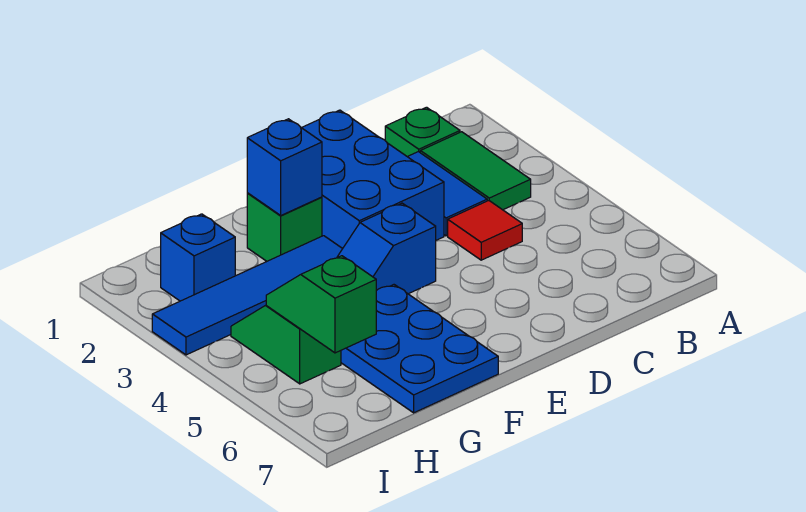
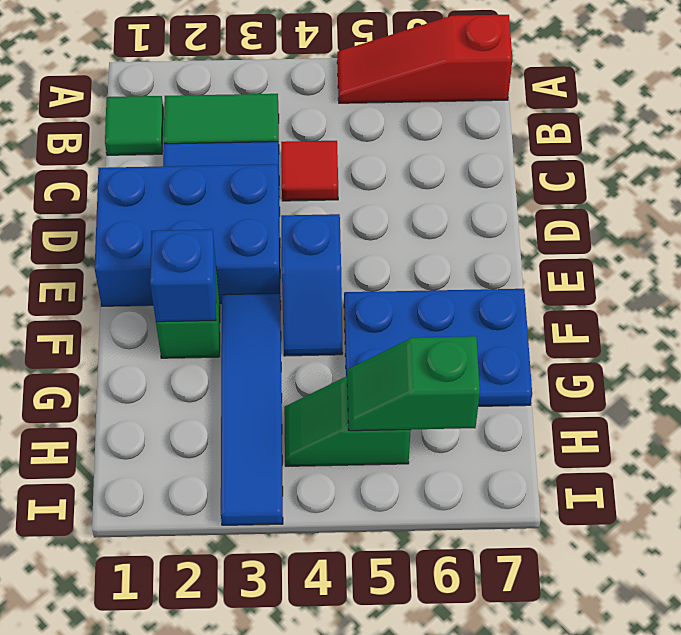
none -> red 1x3 slope [337,15,512,103]
green 1x1 plate [385,107,460,157] -> green 1x1 tile [105,96,163,155]
blue 1x1 brick [161,214,235,301] -> none

